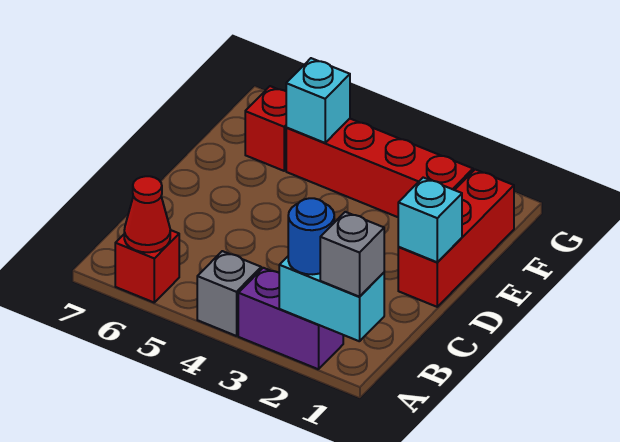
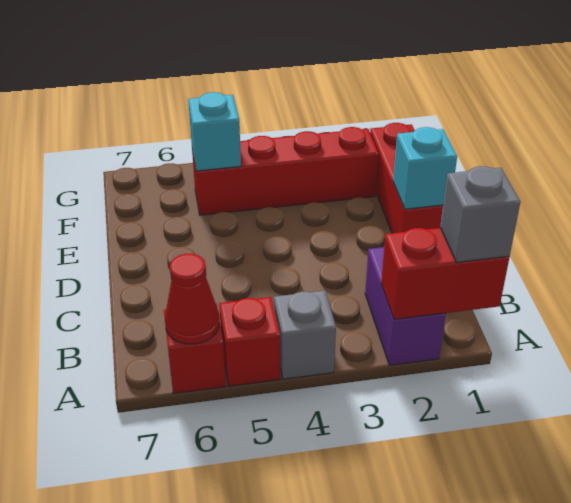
cyan 1x2 brick [279,257,384,341] -> red 1x2 brick [381,228,509,319]
purple 1x2 brick [238,268,343,369] -> purple 1x2 brick turned to [365,247,446,365]
blue 1x1 round brick [288,198,334,274] -> none
red 1x1 brick [245,86,286,171] -> red 1x1 brick moved to [219,297,280,386]

